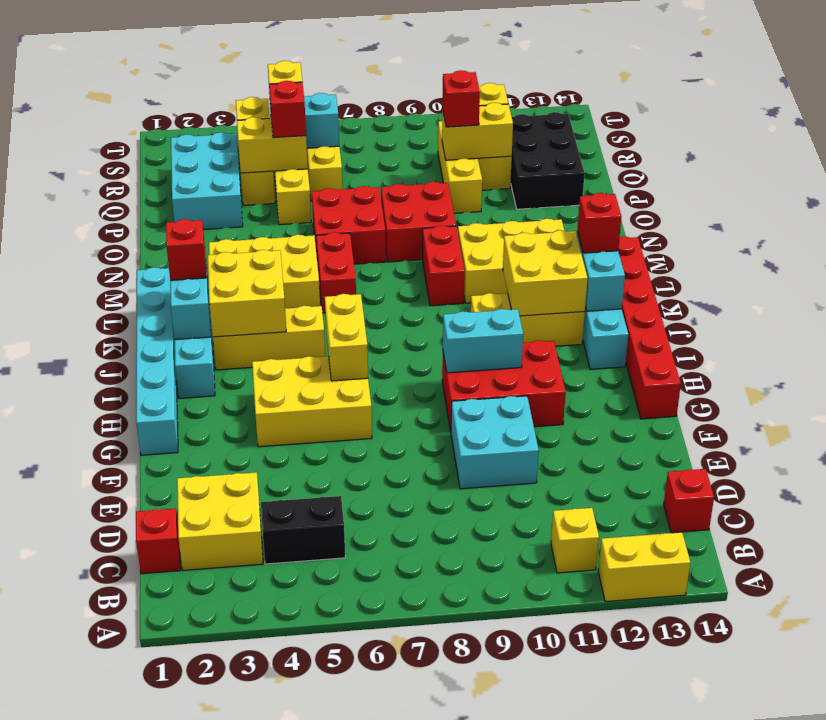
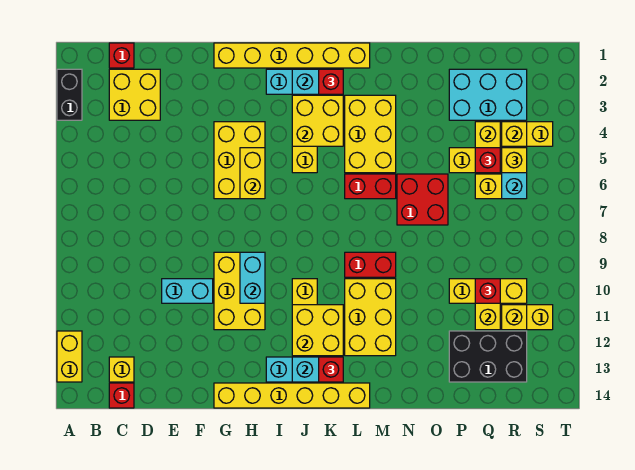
yellow 1x1 brick [551,508,599,573] -> yellow 1x1 brick moved to [109,357,134,382]
black 1x2 brick [261,496,345,564] -> black 1x2 brick moved to [57,69,82,120]
cyan 2x2 brick [451,396,539,489] -> cyan 1x2 brick [162,279,213,303]
cyan 1x6 brick [136,267,178,455] -> yellow 1x6 brick [214,43,370,68]
red 2x3 brick [442,340,566,431] -> yellow 2x3 brick [214,252,265,330]
red 1x6 brick [618,236,681,419] -> yellow 1x6 brick [214,383,370,408]
yellow 1x2 brick [325,294,368,381] -> yellow 1x2 brick turned to [240,148,265,199]
red 2x2 brick [381,182,456,262] -> none

